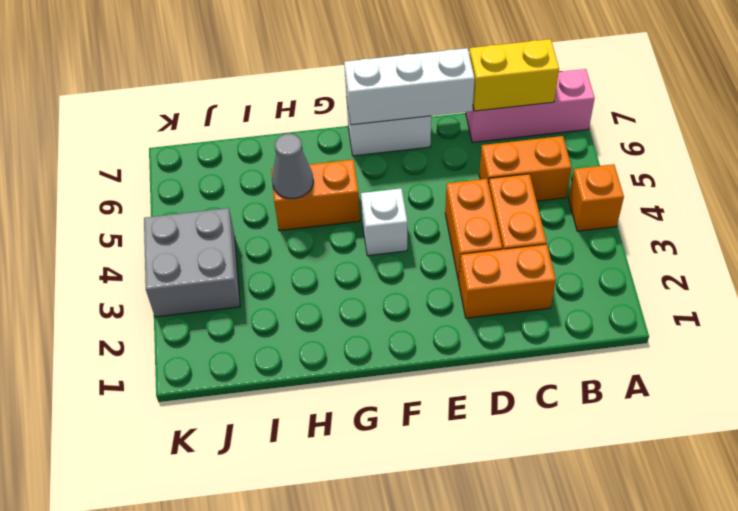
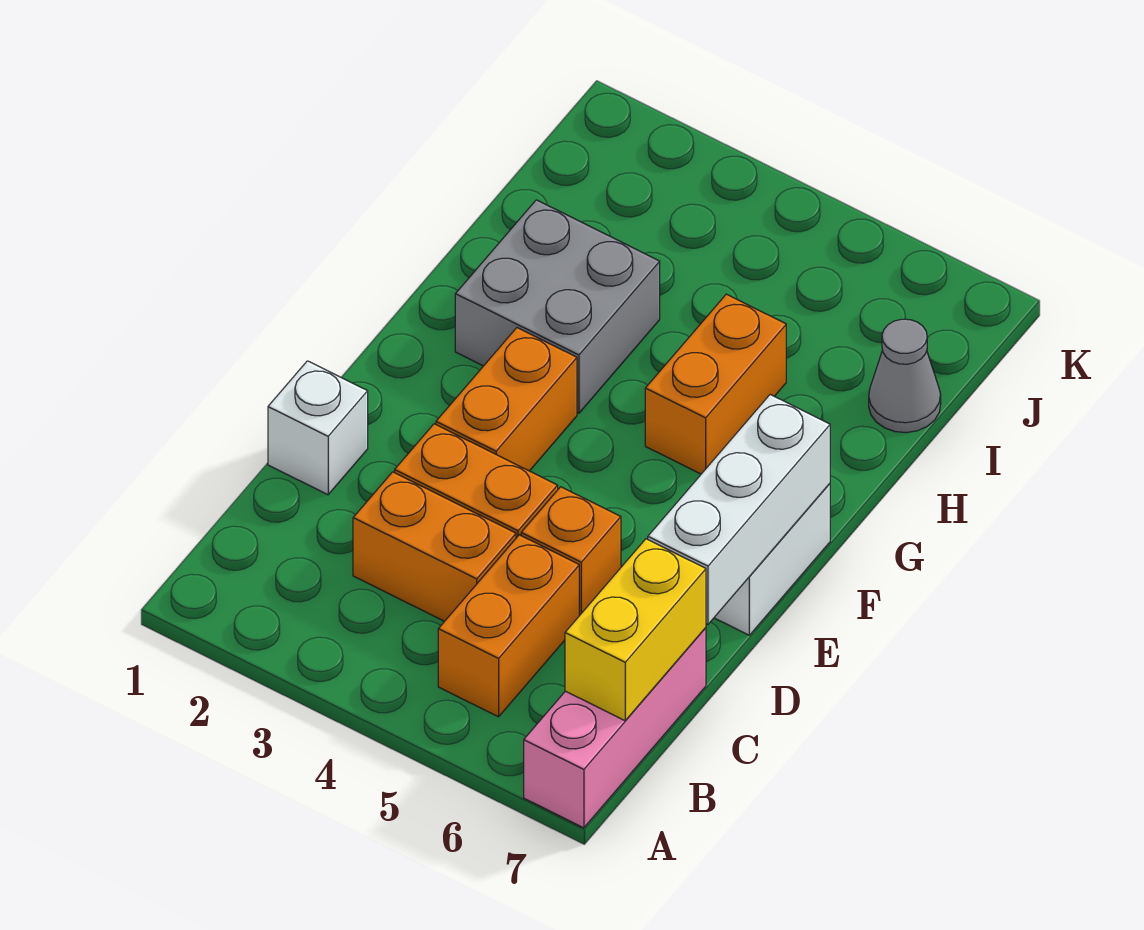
orange 1x1 brick [569,164,624,231] -> orange 1x1 brick moved to [521,487,621,616]
orange 1x2 brick [459,244,556,318] -> orange 1x2 brick moved to [436,328,577,471]
white 1x1 brick [361,189,407,256] -> white 1x1 brick moved to [268,361,368,495]
grey 1x1 cone [272,134,313,199] -> grey 1x1 cone moved to [869,319,941,433]
grey 2x2 brick [144,208,240,317] -> grey 2x2 brick moved to [455,200,660,413]

